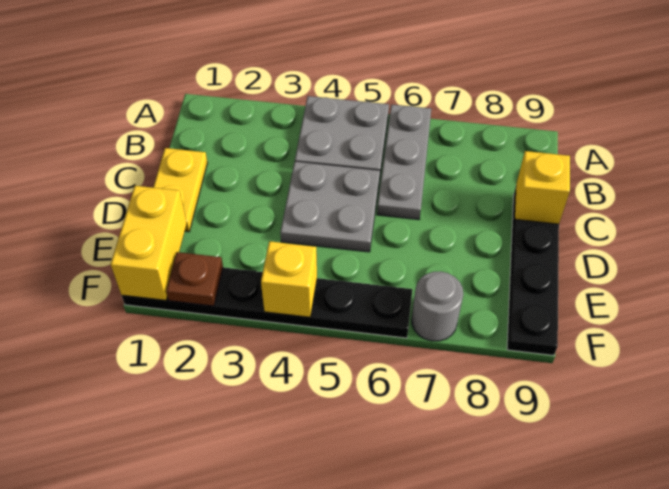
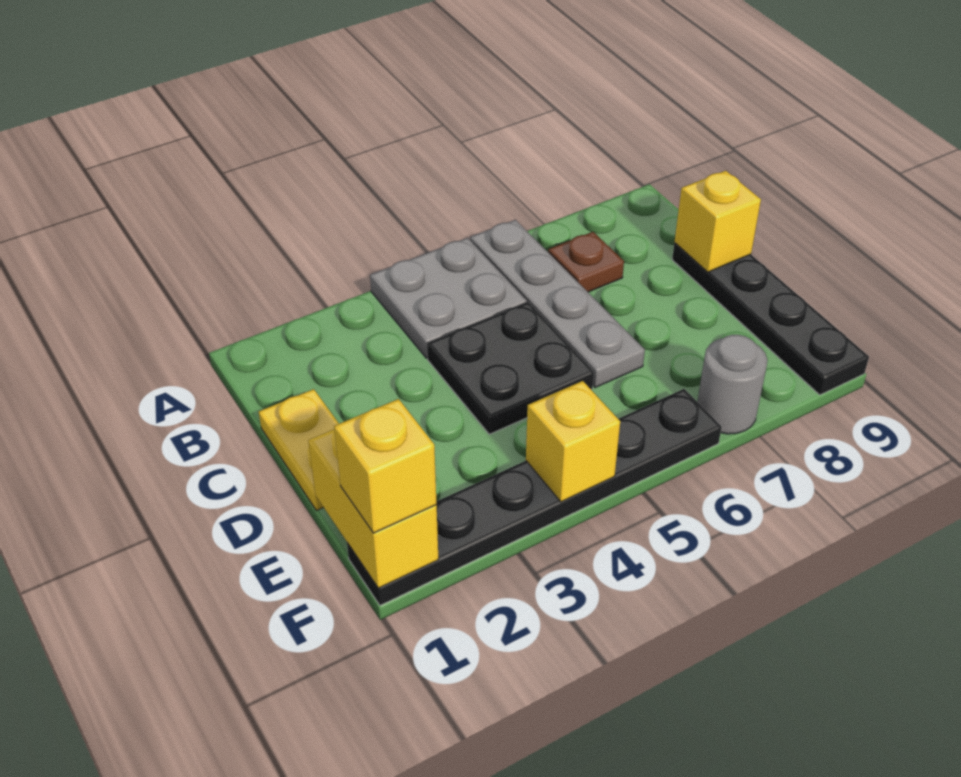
grey 1x3 plate [377,105,431,220] -> grey 1x4 plate [470,220,645,388]
grey 2x2 plate [280,162,380,252] -> black 2x2 plate [427,302,594,434]
none -> yellow 1x1 brick [334,399,437,533]
brown 1x1 plate [166,252,223,306] -> brown 1x1 plate moved to [548,232,624,292]

